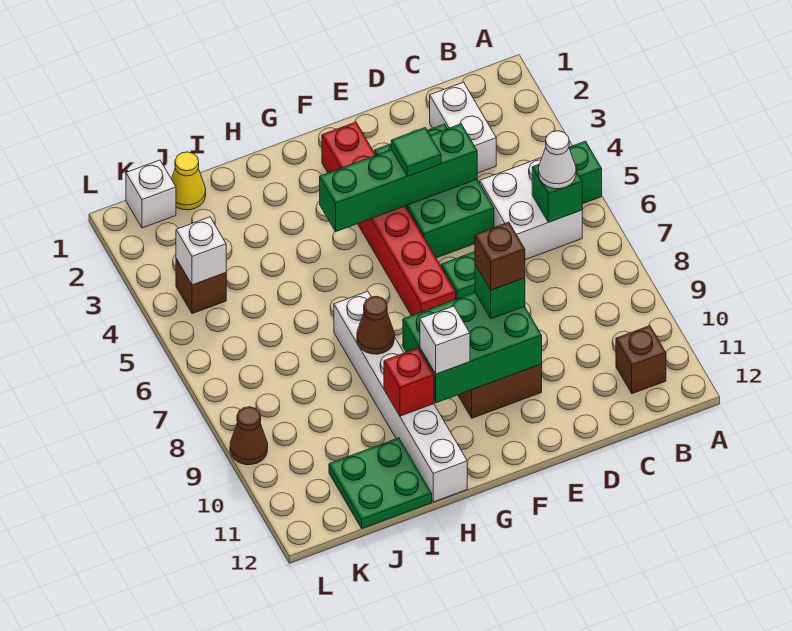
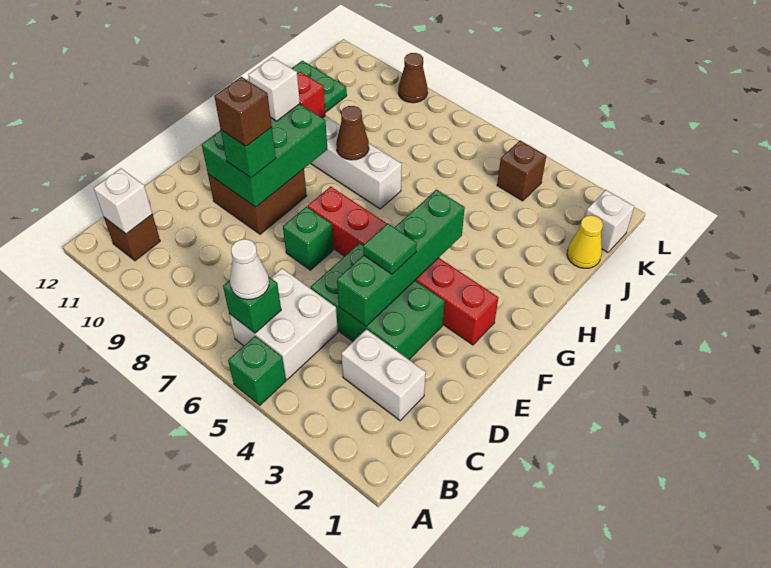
white 1x1 brick [176,217,226,285] -> white 1x1 brick moved to [94,168,152,234]

